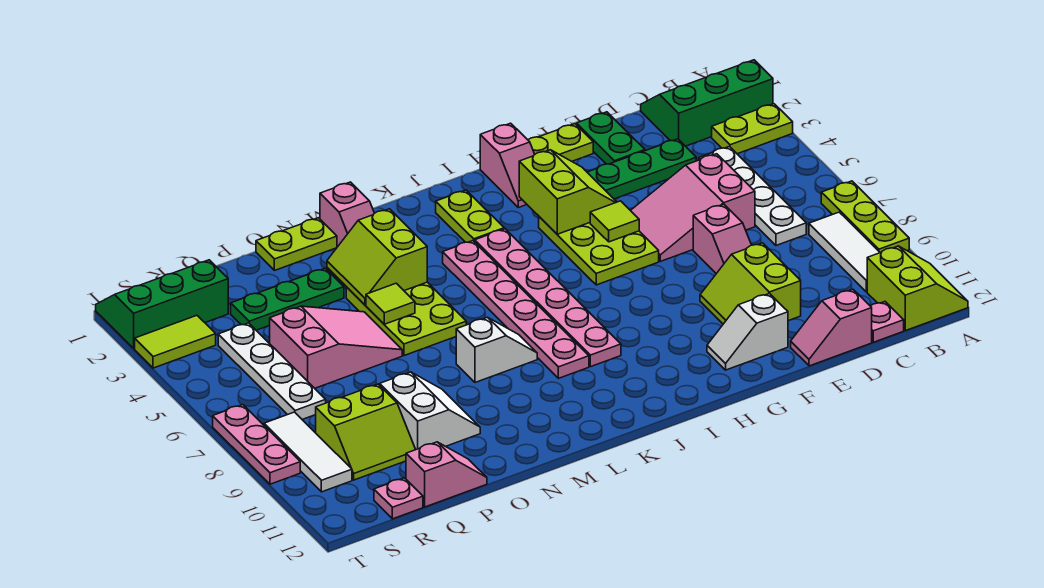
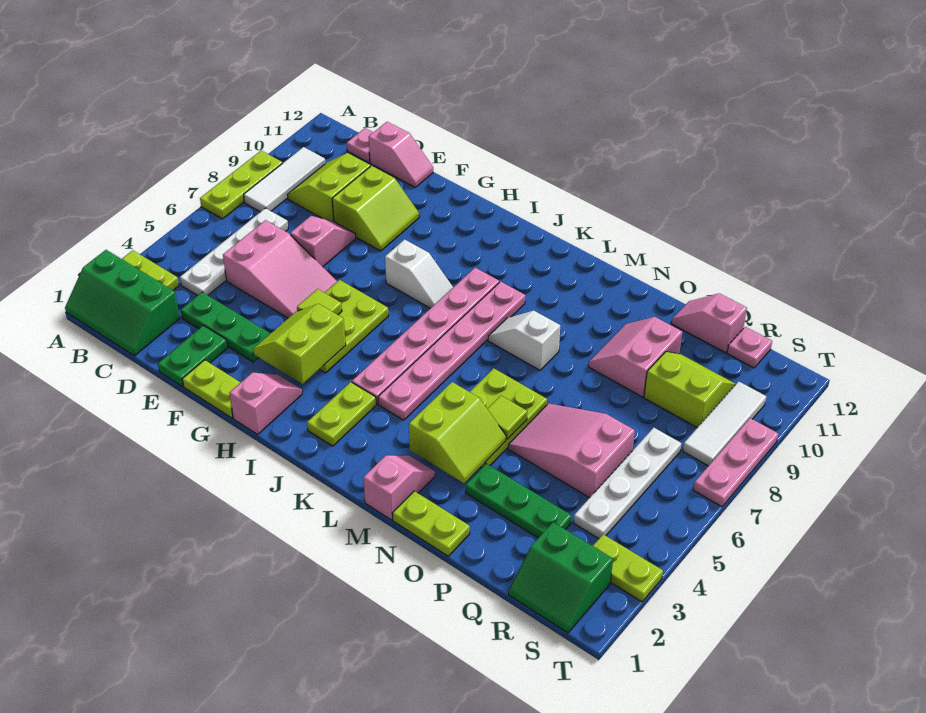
lime 2x2 slope [867,246,968,331] -> lime 2x2 slope moved to [287,153,370,221]
white 1x2 slope [707,293,788,370] -> white 1x2 slope moved to [385,239,453,308]
white 2x2 slope [380,372,480,449] -> pink 2x2 slope [588,317,682,397]
green 2x3 slope [96,260,228,349] -> green 2x2 slope [509,522,613,633]
lime 1x2 tile [135,315,216,368] -> lime 1x2 plate [593,534,663,602]

